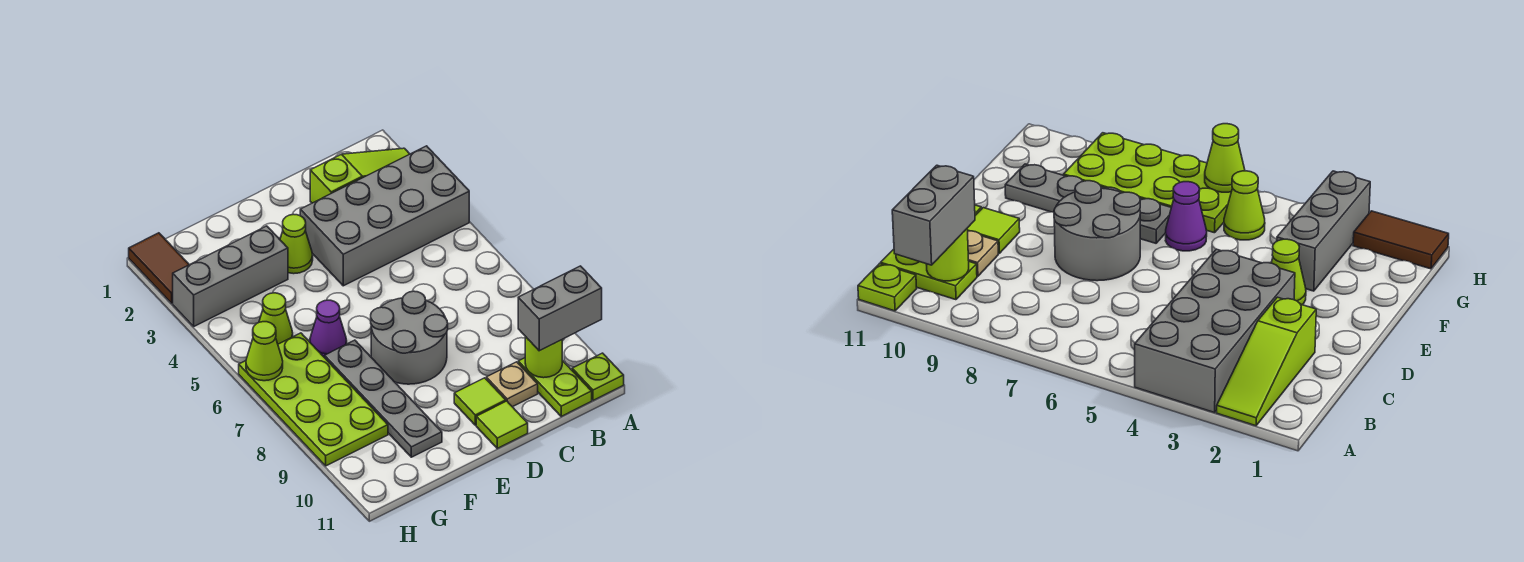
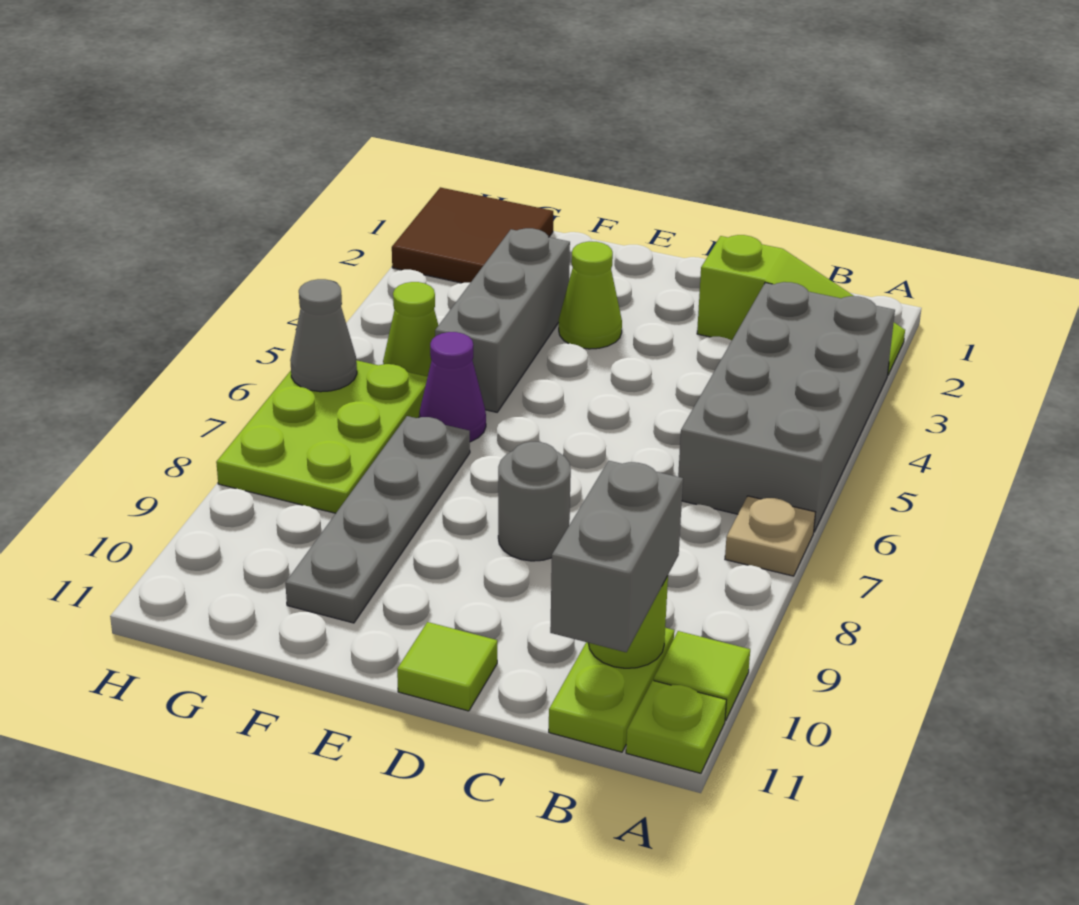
grey 2x4 brick [300,146,469,286] -> grey 2x4 brick turned to [678,282,895,532]
grey 1x2 brick [518,266,602,351] -> grey 1x2 brick turned to [550,461,683,652]
tan 1x1 plate [486,362,538,407] -> tan 1x1 plate moved to [725,496,815,576]
grey 2x2 round brick [371,291,448,384] -> grey 1x1 round brick [498,442,571,561]
lime 1x1 tile [454,378,506,425] -> lime 1x1 tile moved to [654,631,750,720]
grey 1x3 brick [173,226,288,326] -> grey 1x3 brick turned to [435,228,570,412]
lime 2x4 plate [239,333,388,466] -> lime 2x3 plate [216,360,428,513]
brown 1x2 tile [129,233,189,303] -> brown 2x2 tile [392,187,553,283]
lime 1x1 cone [246,322,283,381] -> grey 1x1 cone [290,279,357,392]

